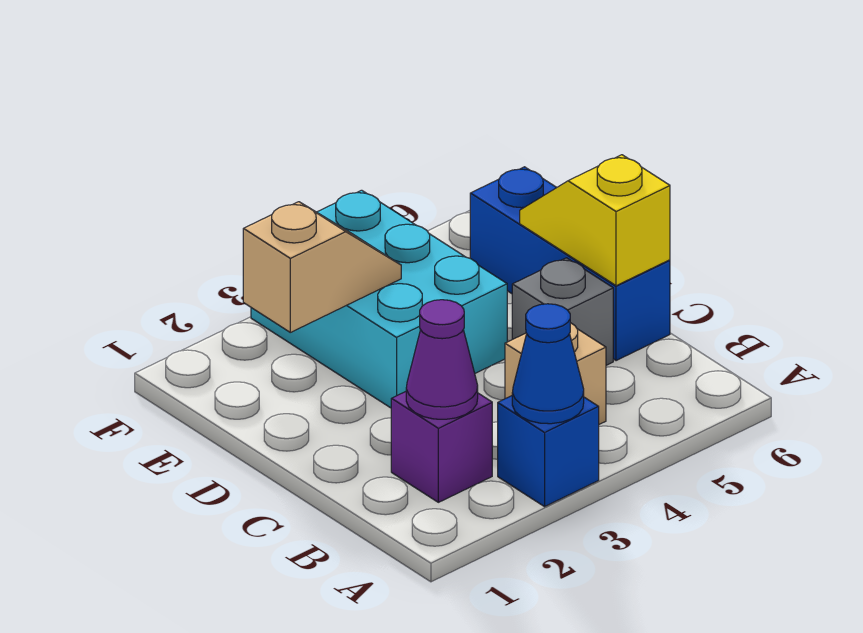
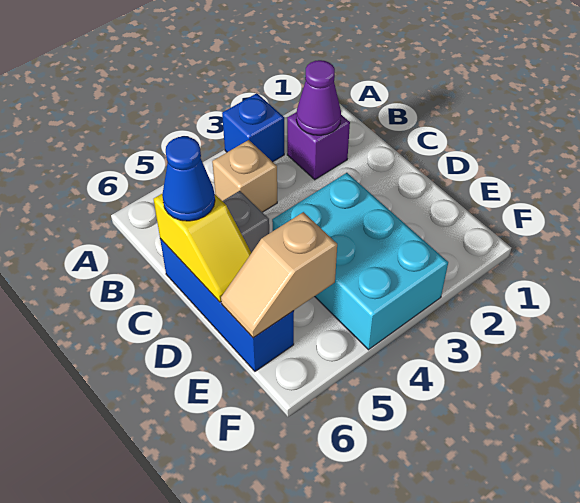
blue 1x1 cone [512,304,584,424] -> blue 1x1 cone moved to [162,136,215,221]
tan 1x2 slope [243,202,401,332] -> tan 1x2 slope moved to [221,212,337,338]

